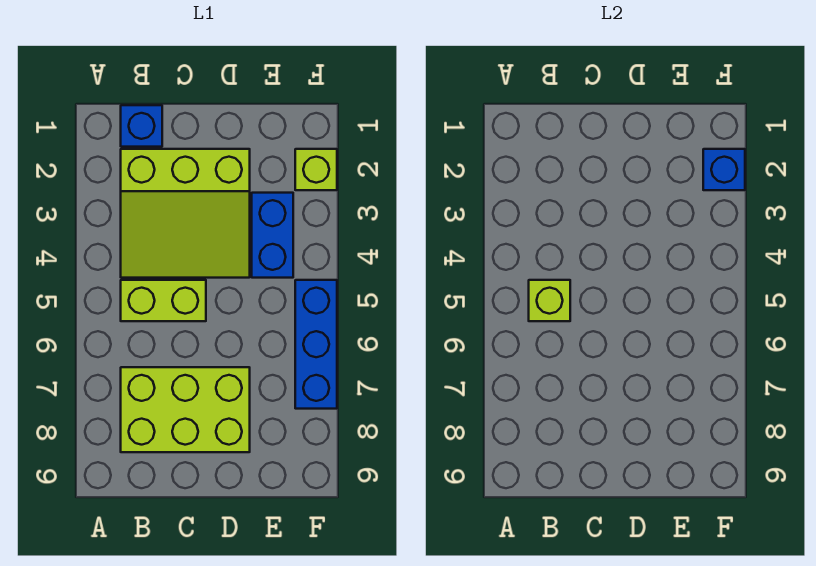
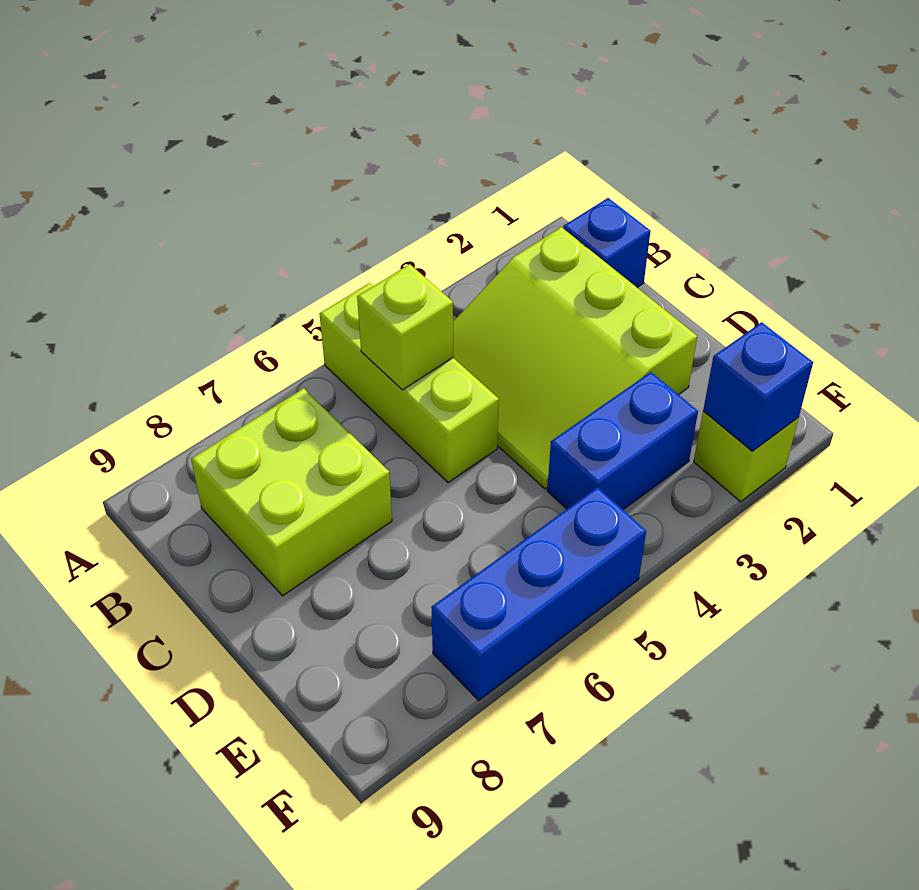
lime 1x2 brick [121,280,206,321] -> lime 1x3 brick [320,283,499,483]
lime 2x3 brick [121,367,250,452] -> lime 2x2 brick [191,388,392,596]

